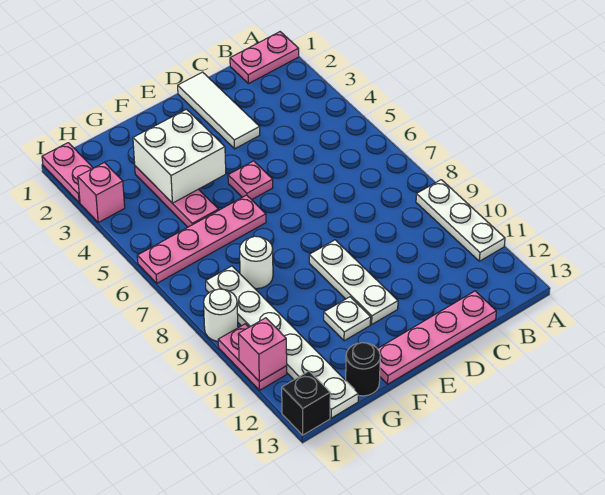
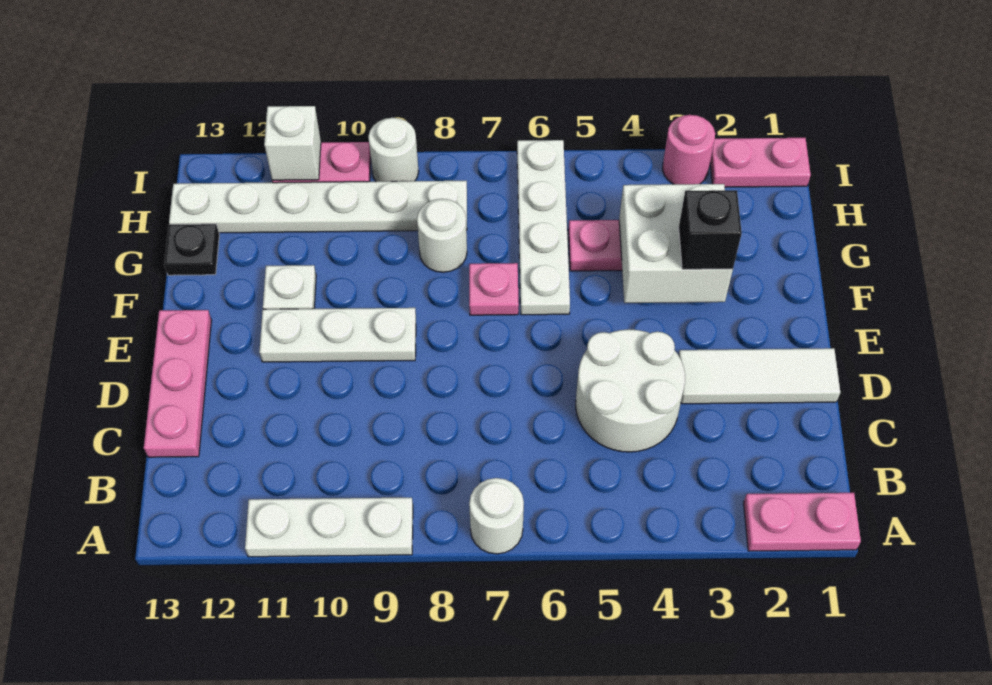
pink 1x2 plate [230,32,299,84] -> pink 1x2 plate turned to [743,493,861,551]
none -> white 1x1 round brick [469,478,524,554]
none -> white 2x2 round brick [576,329,685,452]
pink 1x4 plate [377,291,496,384] -> pink 1x3 plate [144,310,212,457]
pink 1x1 plate [228,161,273,200] -> pink 1x1 plate moved to [469,263,519,315]
pink 1x4 plate [137,195,266,283] -> white 1x4 plate [517,140,570,315]
black 1x1 round brick [346,343,380,396] -> black 1x1 plate [164,224,219,275]
pink 1x1 brick [78,162,125,222] -> pink 1x1 round brick [662,115,715,184]
pink 1x1 brick [238,318,287,382] -> white 1x1 brick [264,106,321,180]
black 1x1 brick [282,371,330,435] -> black 1x1 brick moved to [679,190,742,269]

